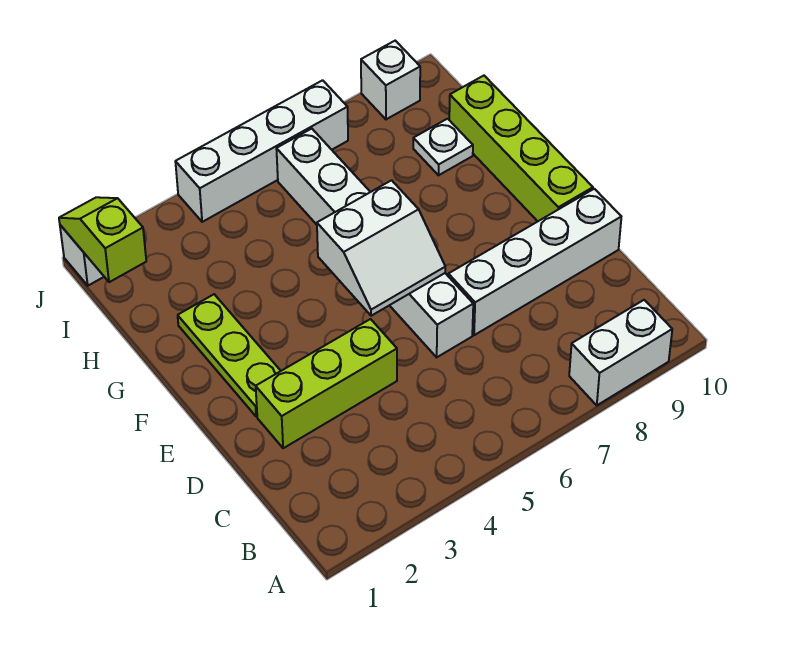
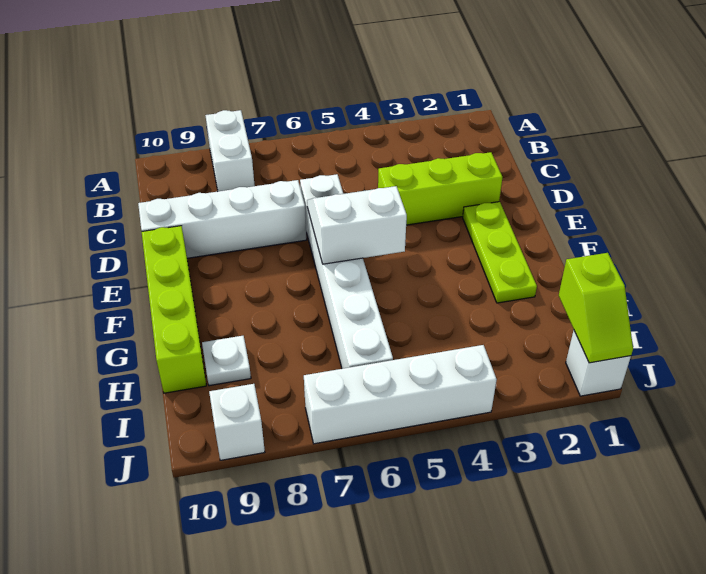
white 1x2 brick [569,300,672,405] -> white 1x2 brick turned to [205,110,255,191]

